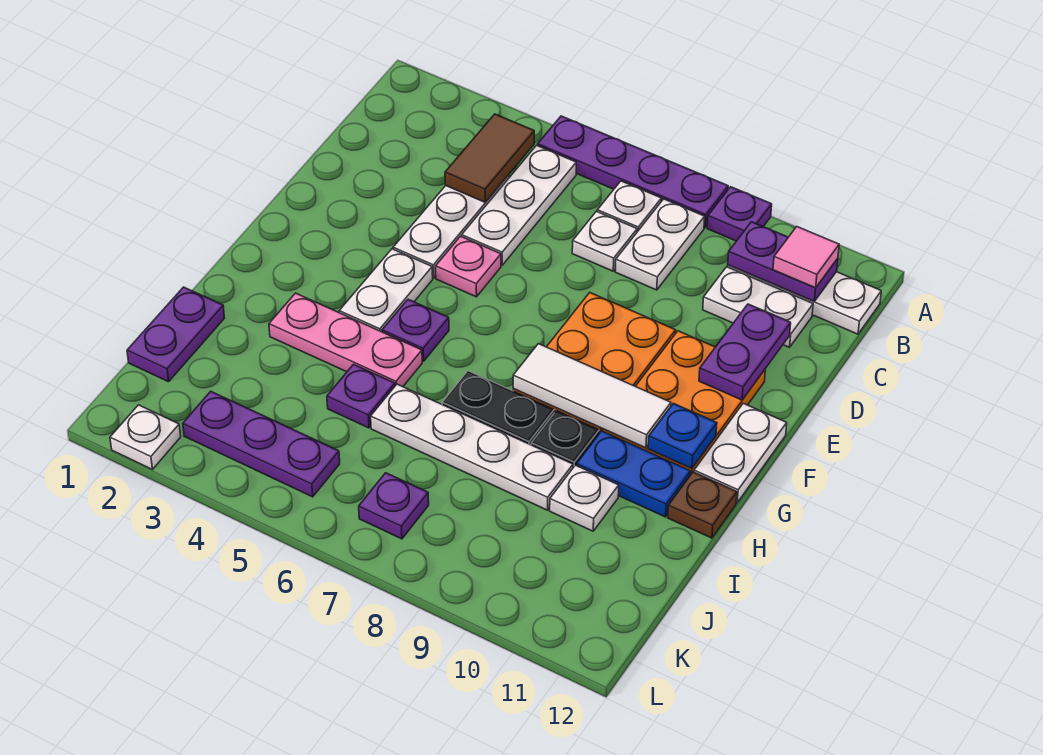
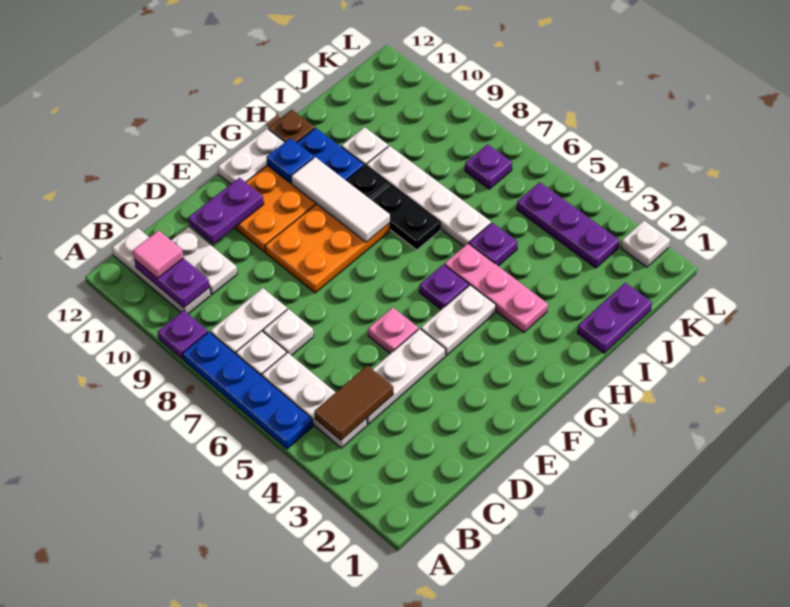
purple 1x4 plate [538,116,728,228] -> blue 1x4 plate [183,332,313,449]
white 1x3 plate [462,145,576,265] -> white 1x3 plate turned to [262,353,367,448]

